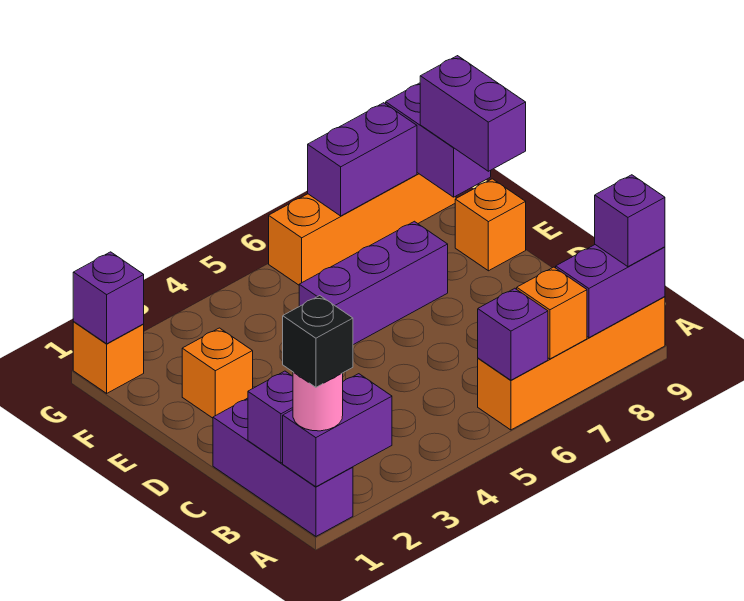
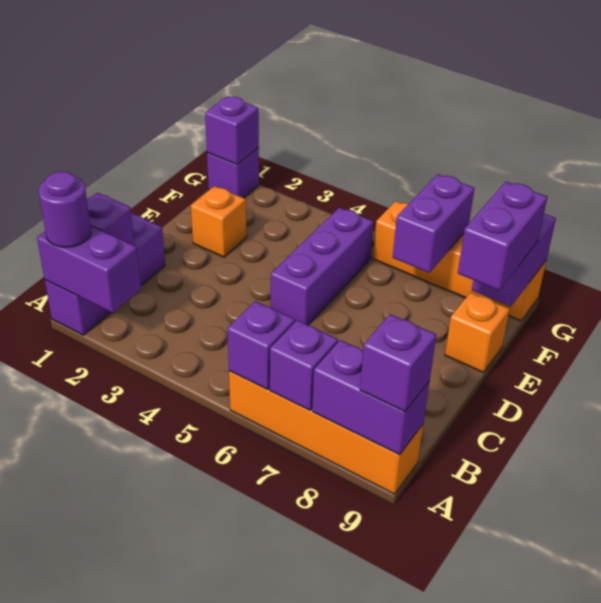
pink 1x1 round brick [293,372,343,431] -> purple 1x1 round brick [39,172,91,247]
black 1x1 brick [283,296,353,387] -> none
orange 1x1 brick [517,267,587,359] -> purple 1x1 brick [270,320,338,410]
purple 1x3 brick [299,221,448,345] -> purple 1x3 brick turned to [271,208,374,325]
orange 1x1 brick [73,322,144,393] -> purple 1x1 brick [207,148,259,198]
purple 1x2 brick [308,103,417,216] -> purple 1x2 brick turned to [393,174,475,273]

